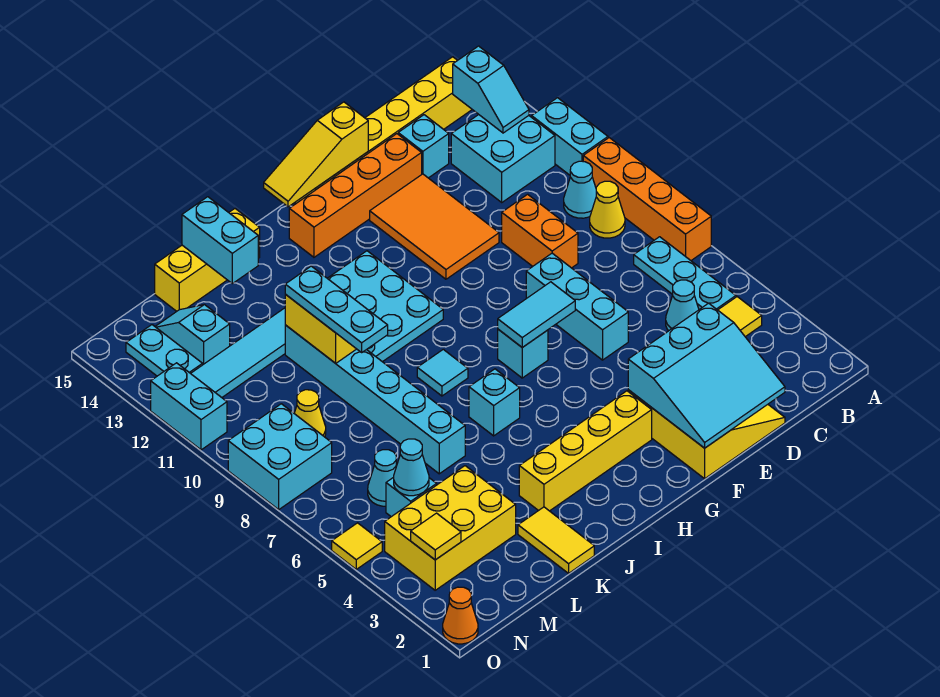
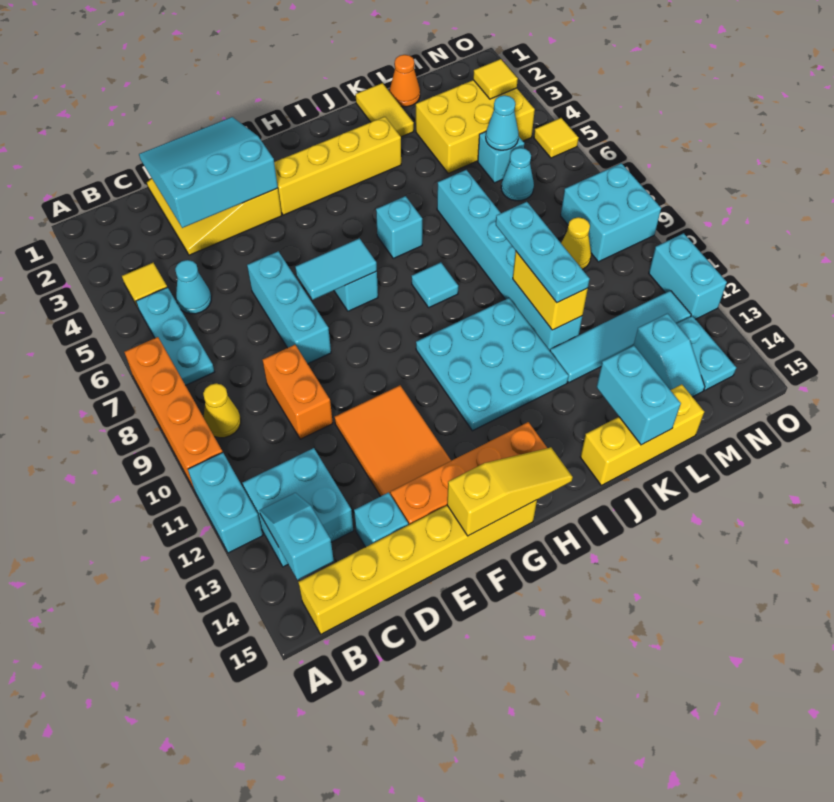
cyan 1x1 cone [564,161,596,218] -> none
orange 1x1 cone [443,587,478,644] -> orange 1x1 cone moved to [390,55,420,107]

